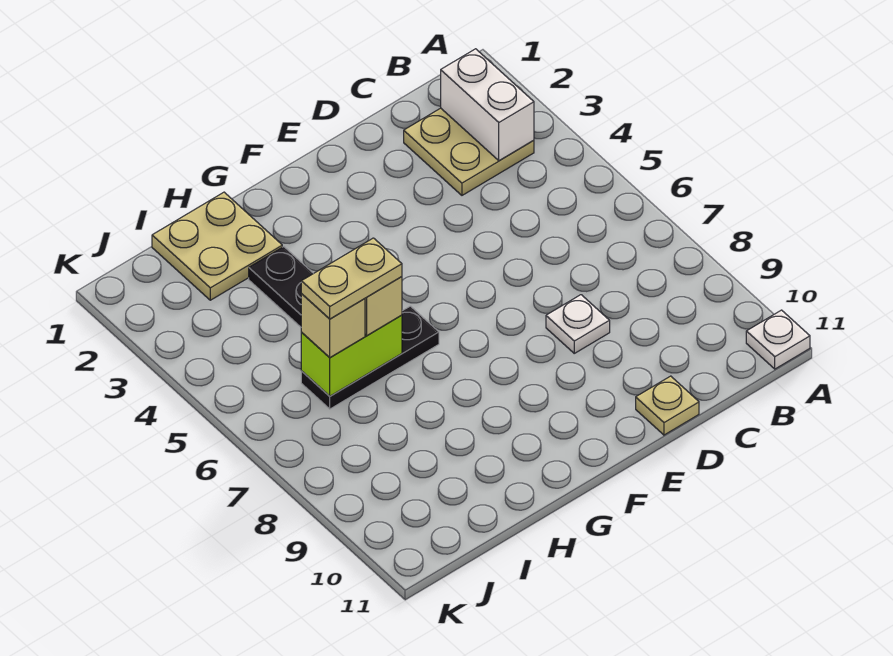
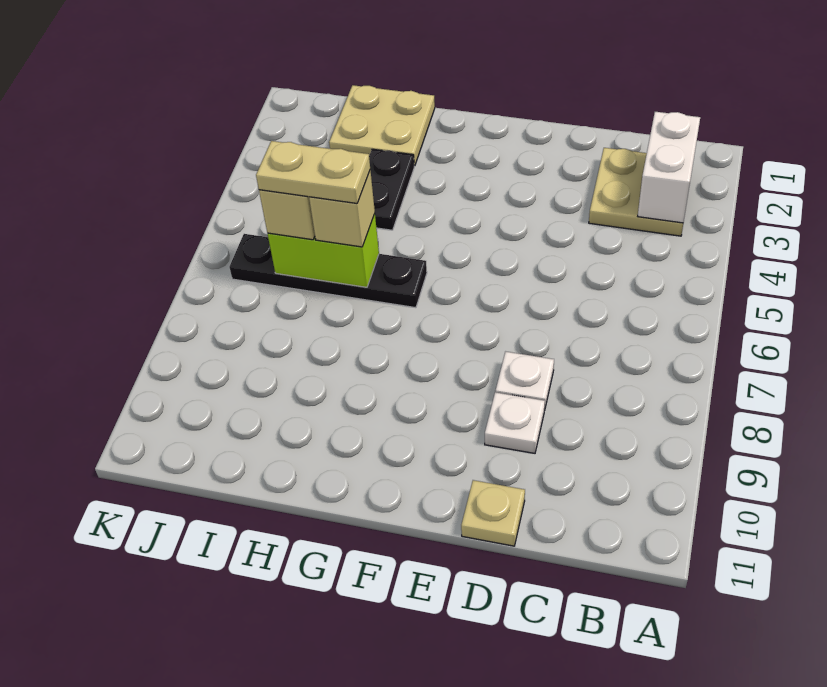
white 1x1 plate [746,310,810,369] -> white 1x1 plate moved to [485,392,545,453]
black 1x3 plate [301,306,439,409] -> black 1x4 plate [229,234,427,308]

